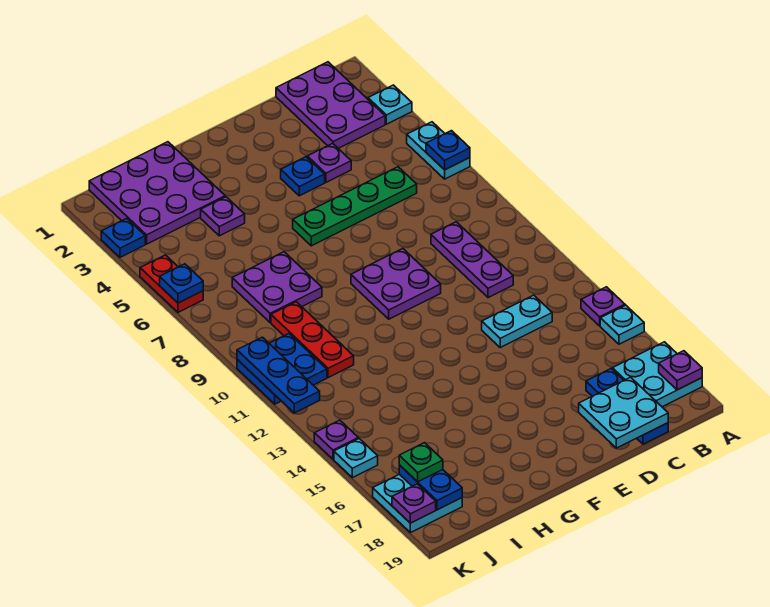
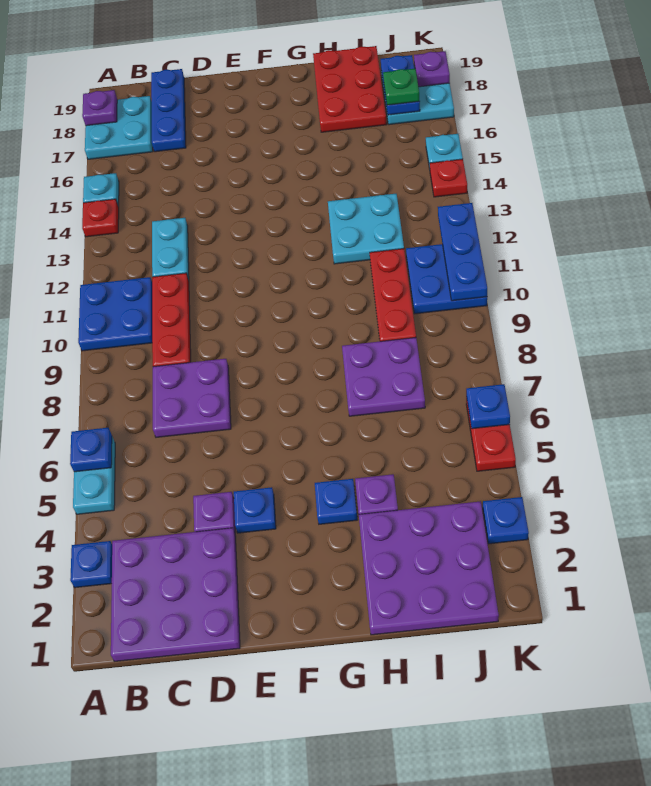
cyan 1x1 plate [368,85,412,124] -> blue 1x1 plate [70,541,112,588]
none -> blue 2x2 plate [78,277,152,351]
purple 1x1 plate [581,287,625,326] -> red 1x1 plate [82,199,119,237]
purple 2x3 plate [276,62,385,148] -> purple 3x3 plate [111,528,240,661]
green 1x4 plate [293,167,417,246] -> none
purple 1x3 plate [431,222,513,298] -> red 1x3 plate [152,273,191,367]
cyan 1x2 plate [482,295,552,347] -> cyan 1x2 plate turned to [152,218,189,280]
cyan 2x2 plate [579,377,668,448] -> cyan 2x2 plate moved to [328,194,404,264]
purple 2x2 plate [351,249,441,319] -> purple 2x2 plate moved to [153,359,231,437]
none -> blue 1x1 plate [315,479,357,524]
none -> red 2x3 plate [313,46,387,132]
purple 1x1 plate [314,420,358,459] -> red 1x1 plate [430,159,467,197]

